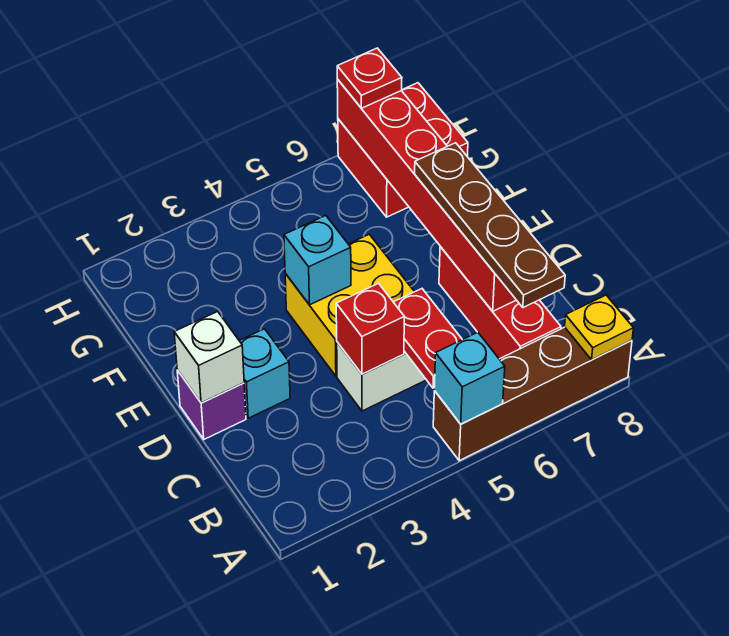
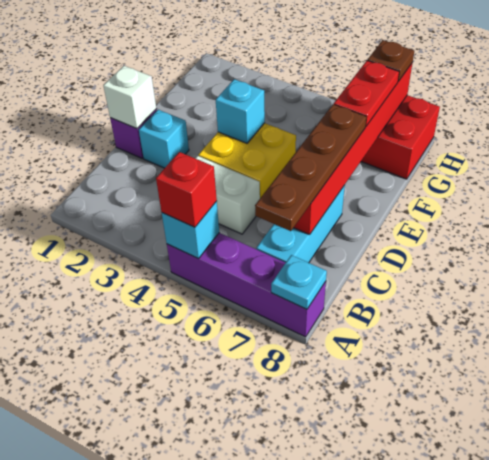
brown 1x4 brick [433,327,632,461] -> purple 1x4 brick [167,233,326,337]
yellow 1x1 plate [565,295,633,360] -> cyan 1x1 plate [271,255,327,309]
red 1x2 plate [394,289,462,388] -> red 1x2 plate moved to [334,61,399,126]
red 1x3 brick [439,247,561,359] -> cyan 1x3 brick [256,185,345,263]
red 1x1 brick [336,283,404,374] -> red 1x1 brick moved to [156,152,217,227]
red 1x1 plate [337,48,402,108] -> brown 1x1 plate [367,40,414,81]

